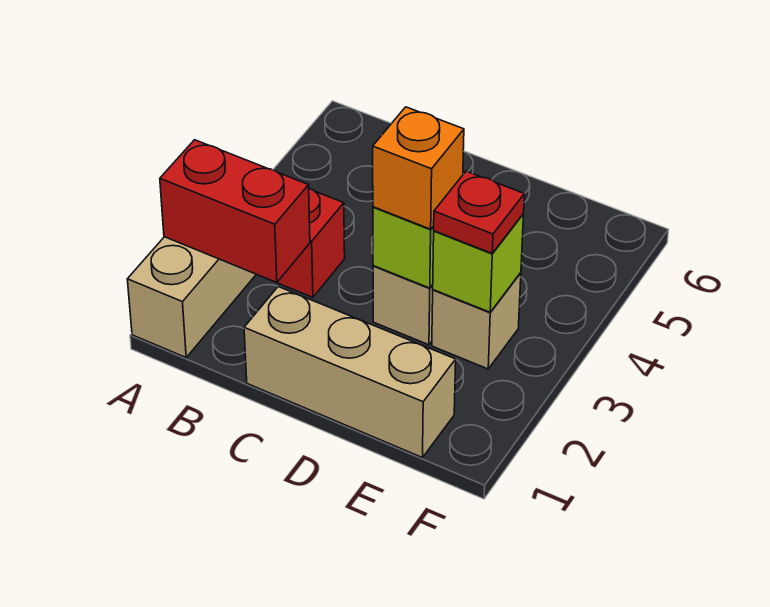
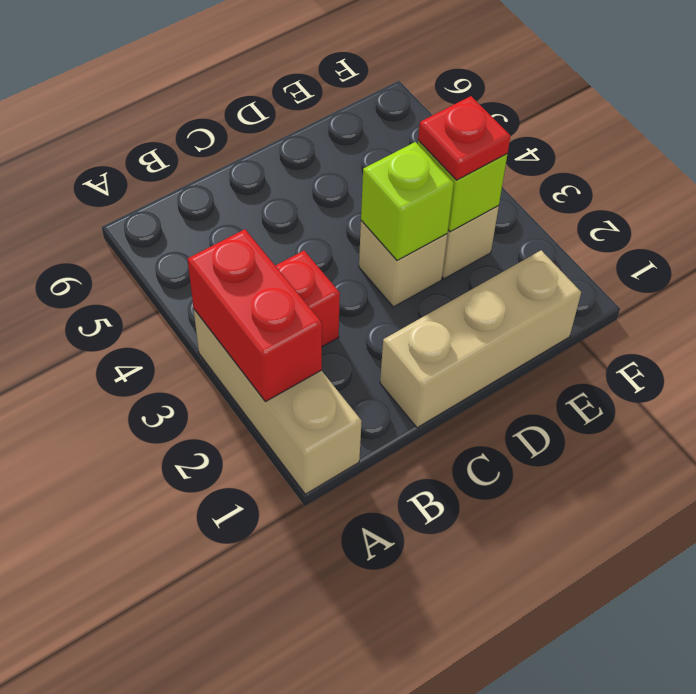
red 1x2 brick [160,140,310,283] -> red 1x2 brick turned to [188,229,322,402]
orange 1x1 brick [373,107,464,229] -> none

